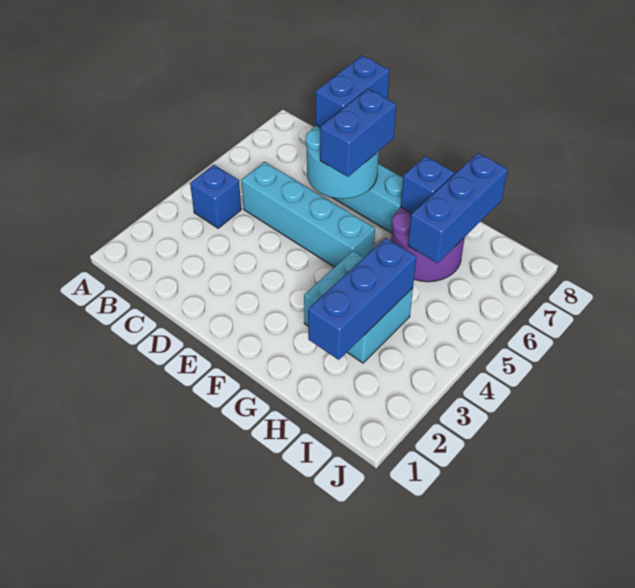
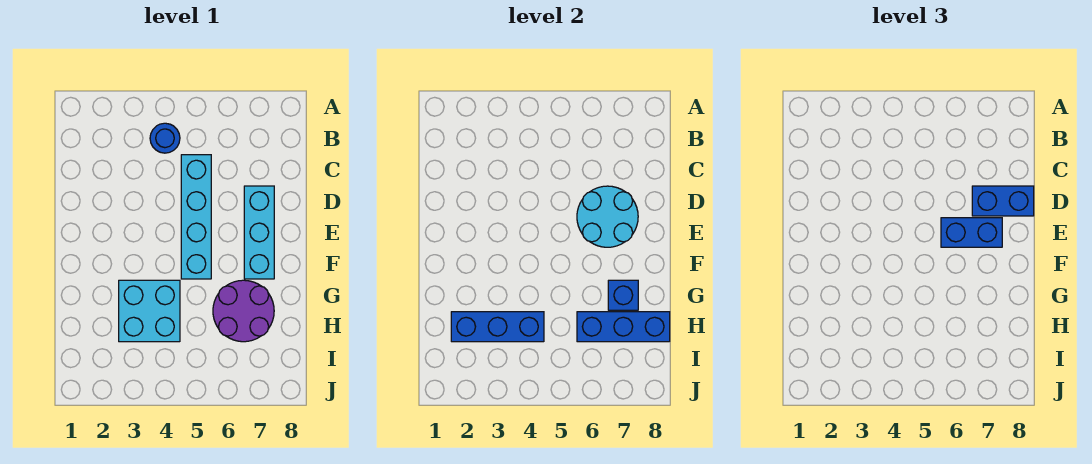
blue 1x1 brick [190,165,241,228] -> blue 1x1 round brick [150,123,180,153]

